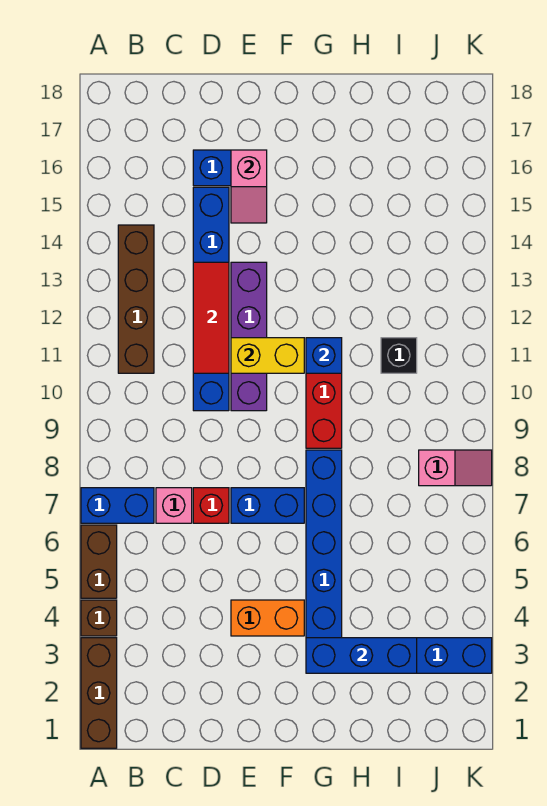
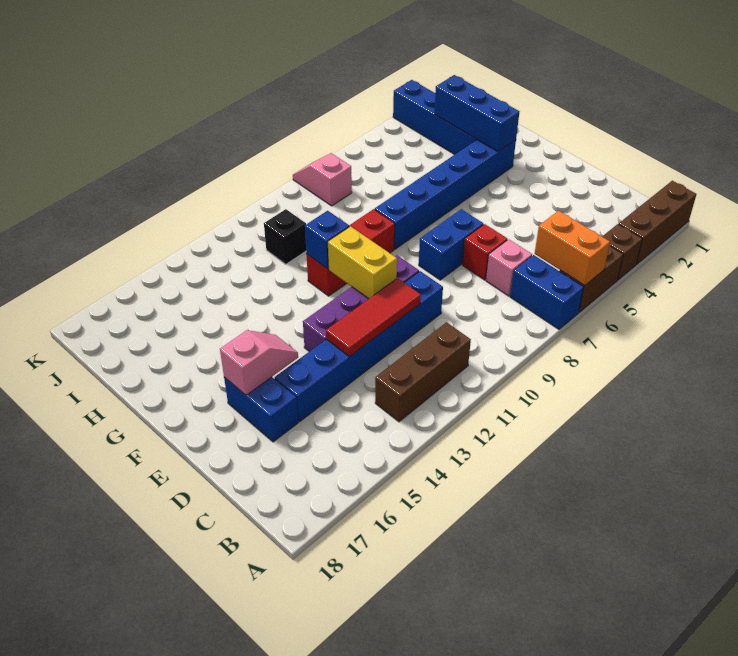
brown 1x4 brick [118,225,154,373] -> brown 1x3 brick [375,322,471,422]
orange 1x2 brick [231,600,304,636] -> orange 1x2 brick moved to [535,211,610,286]
blue 1x2 brick [231,488,304,523] -> blue 1x2 brick turned to [419,209,483,280]

